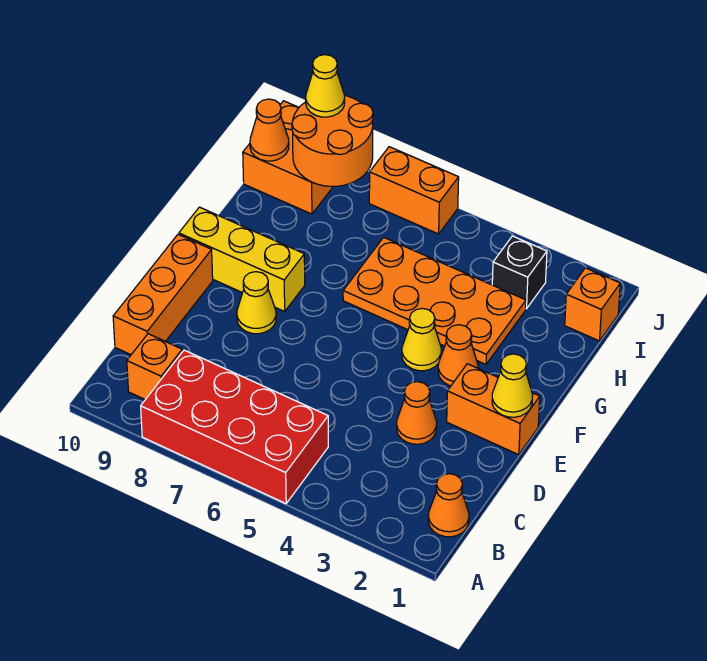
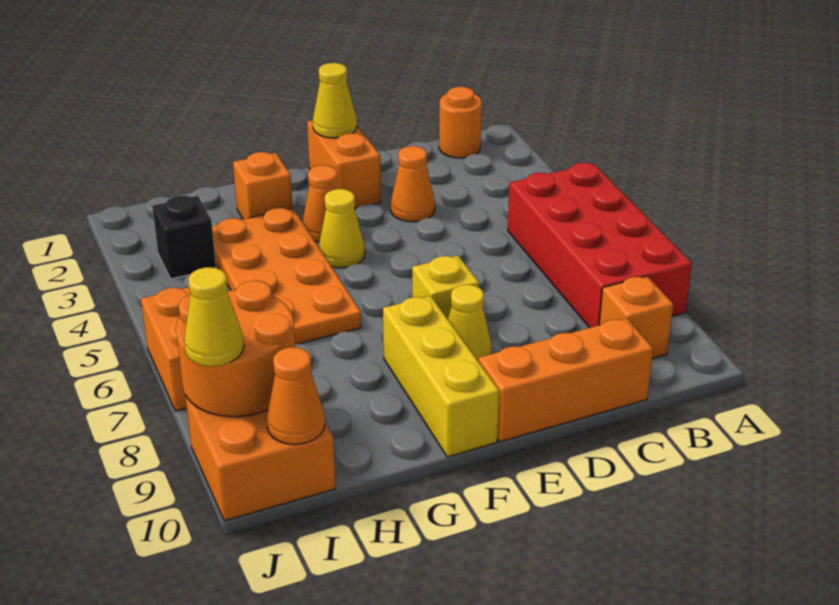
orange 1x1 cone [428,474,469,537] -> orange 1x1 round brick [439,87,482,158]
none -> yellow 1x1 brick [412,256,479,319]
orange 1x1 brick [565,268,620,341] -> orange 1x1 brick moved to [233,152,293,219]

